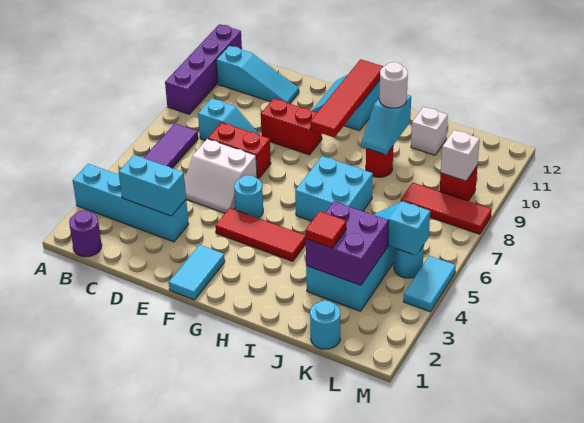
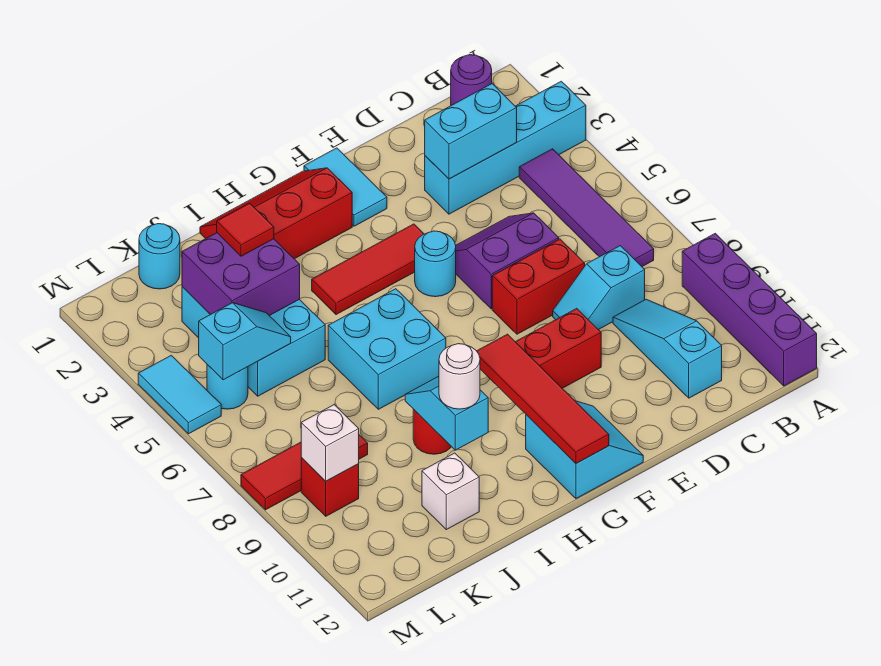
cyan 1x3 slope [216,46,299,104] -> cyan 1x3 slope turned to [613,299,722,398]
white 2x2 slope [185,139,257,213] -> purple 2x2 slope [456,213,559,309]
none -> red 2x3 slope [200,168,352,259]

